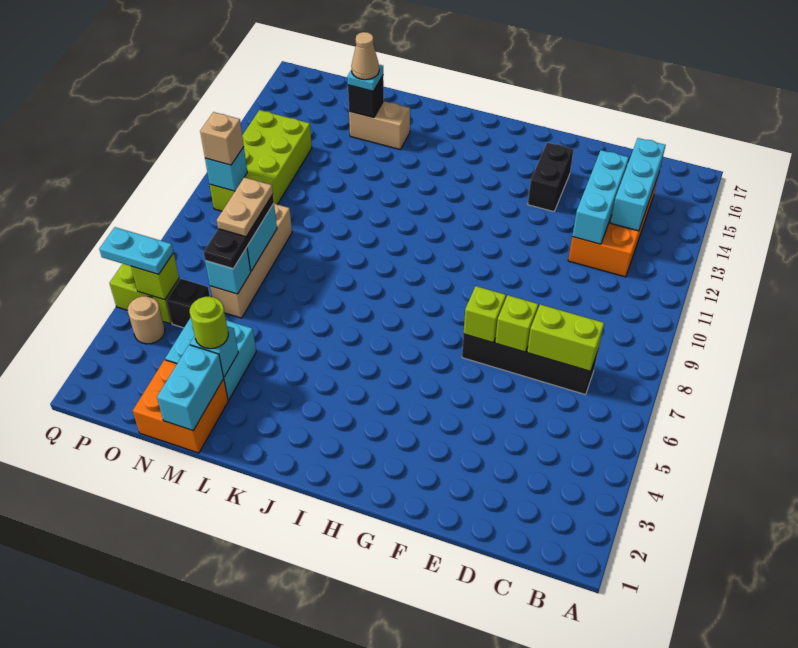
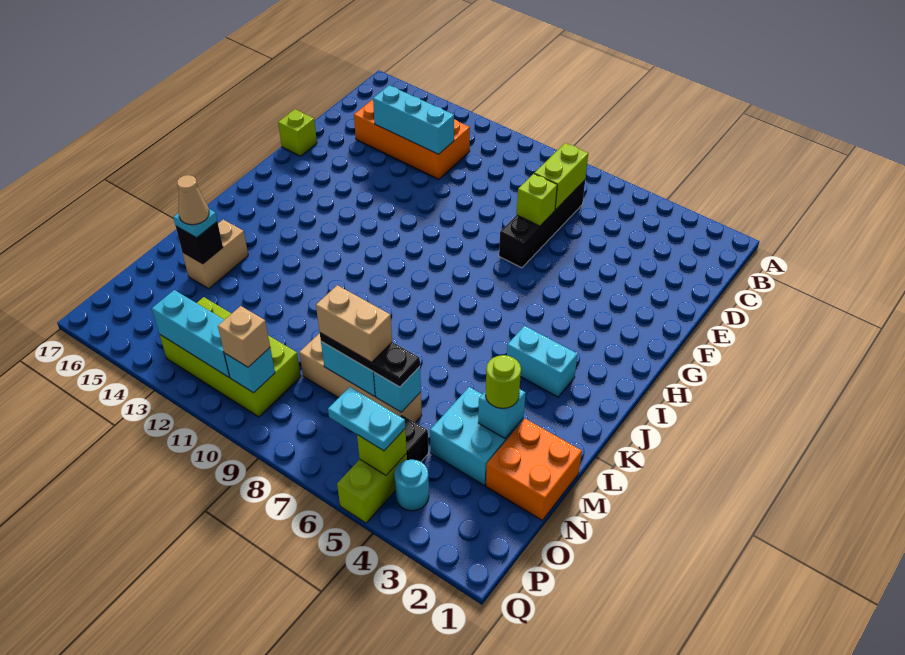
cyan 1x3 brick [610,138,666,231] -> cyan 1x3 brick moved to [152,290,230,377]
lime 1x1 brick [464,286,506,343] -> lime 1x1 brick moved to [278,109,317,156]
black 1x2 brick [528,143,574,212] -> none
cyan 1x2 brick [157,345,224,431] -> cyan 1x2 brick moved to [507,326,578,397]
tan 1x2 plate [217,177,273,237] -> tan 1x2 brick [316,285,392,362]
tan 1x1 round brick [128,296,165,344] -> cyan 1x1 round brick [394,459,429,511]
cyan 1x2 plate [99,227,173,274] -> cyan 1x2 plate turned to [328,387,405,451]

